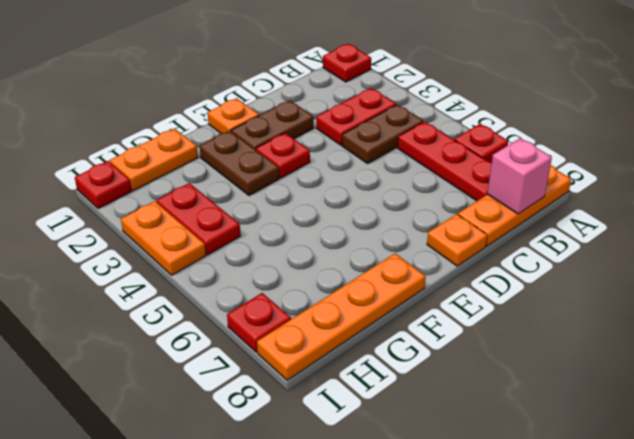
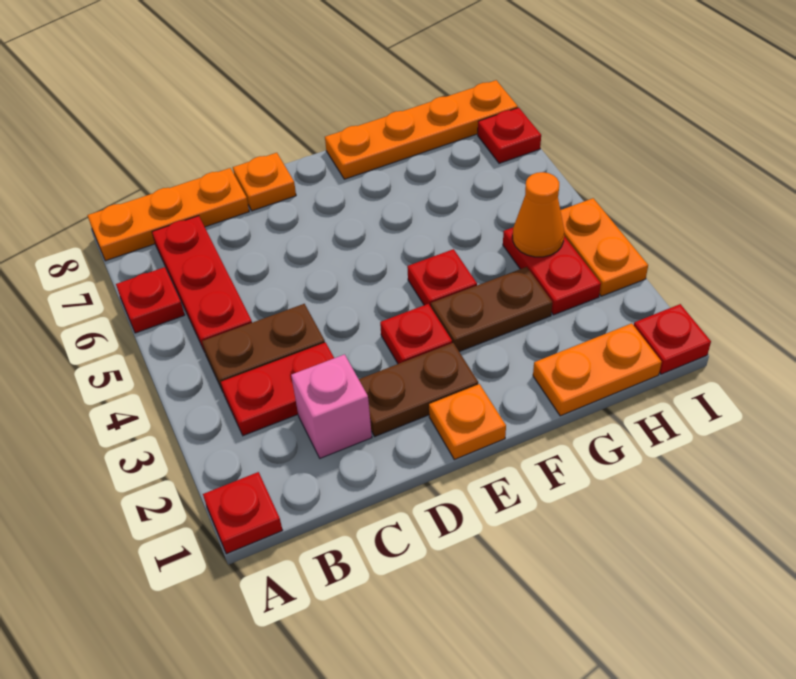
pink 1x1 brick [487,138,552,214] -> pink 1x1 brick moved to [291,354,372,458]
brown 1x2 plate [200,131,279,196] -> brown 1x2 plate turned to [431,267,552,352]
none -> red 1x1 plate [407,249,477,307]
none -> orange 1x1 cone [513,172,564,257]

